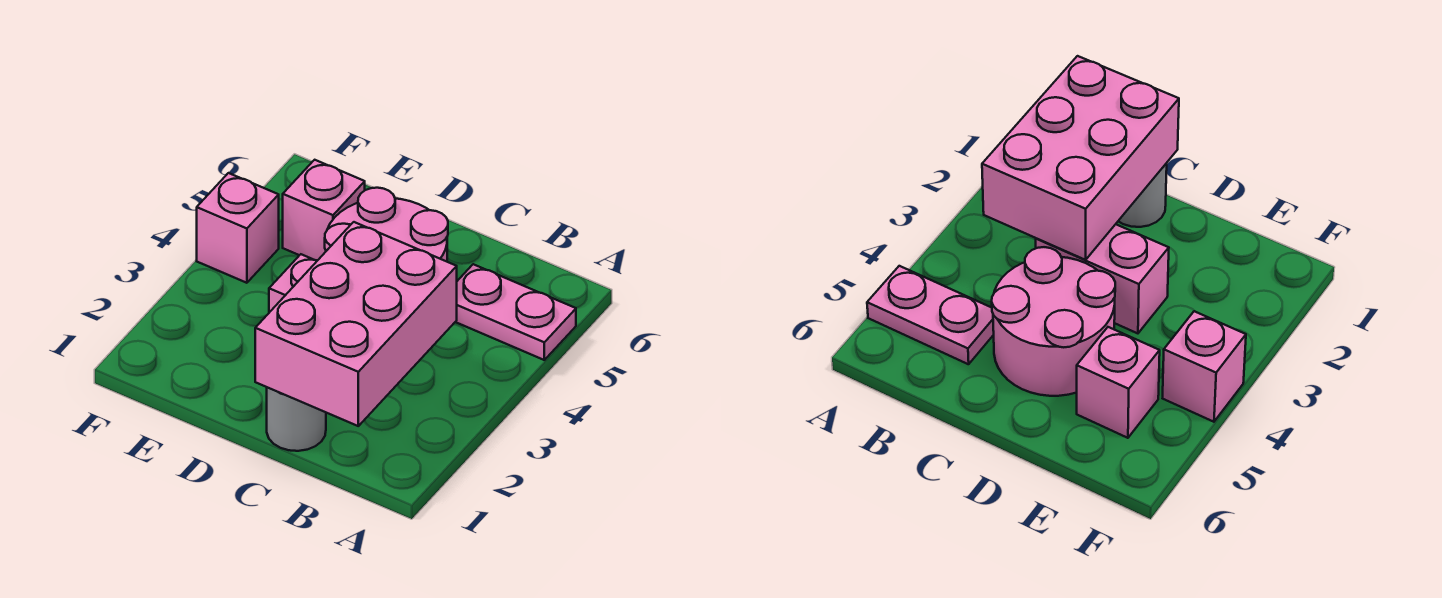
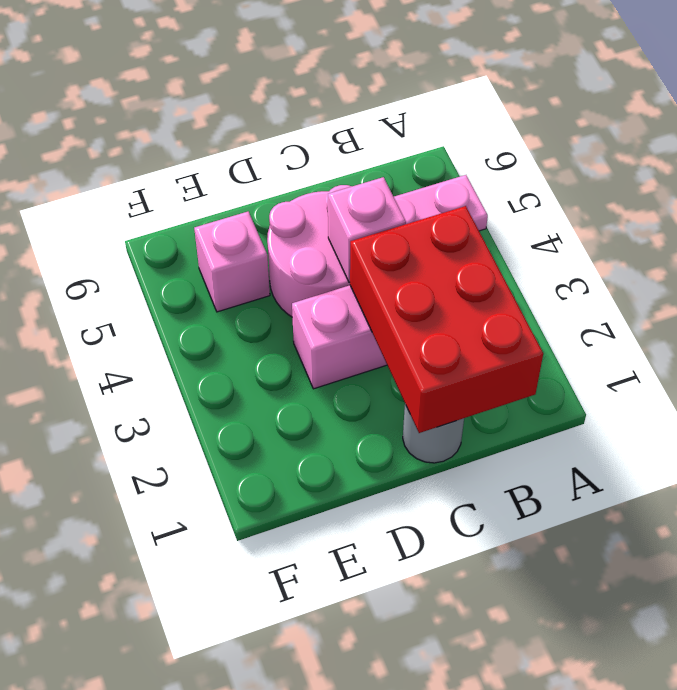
pink 2x3 brick [255,222,457,426] -> red 2x3 brick [350,206,543,433]
pink 1x1 brick [197,173,279,283] -> pink 1x1 brick moved to [328,177,406,282]

